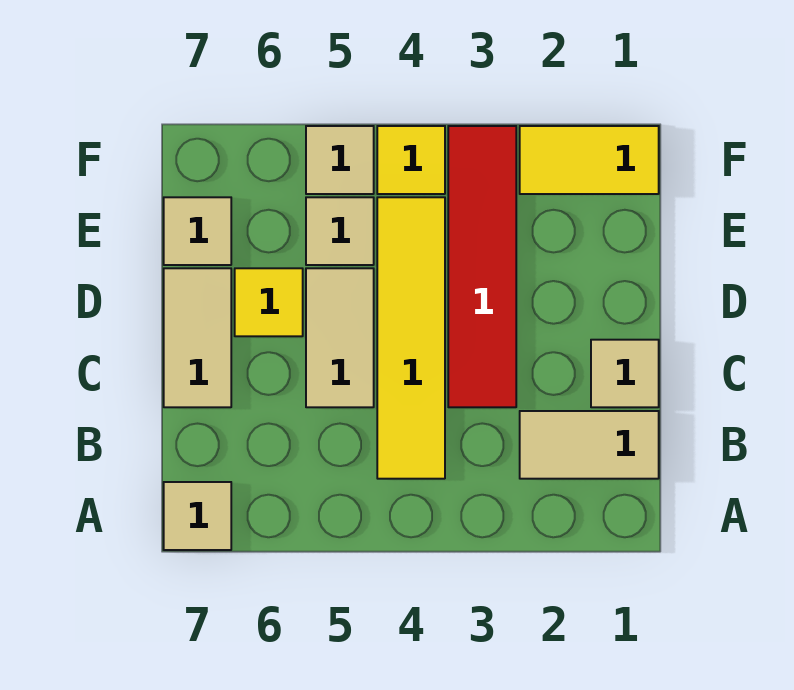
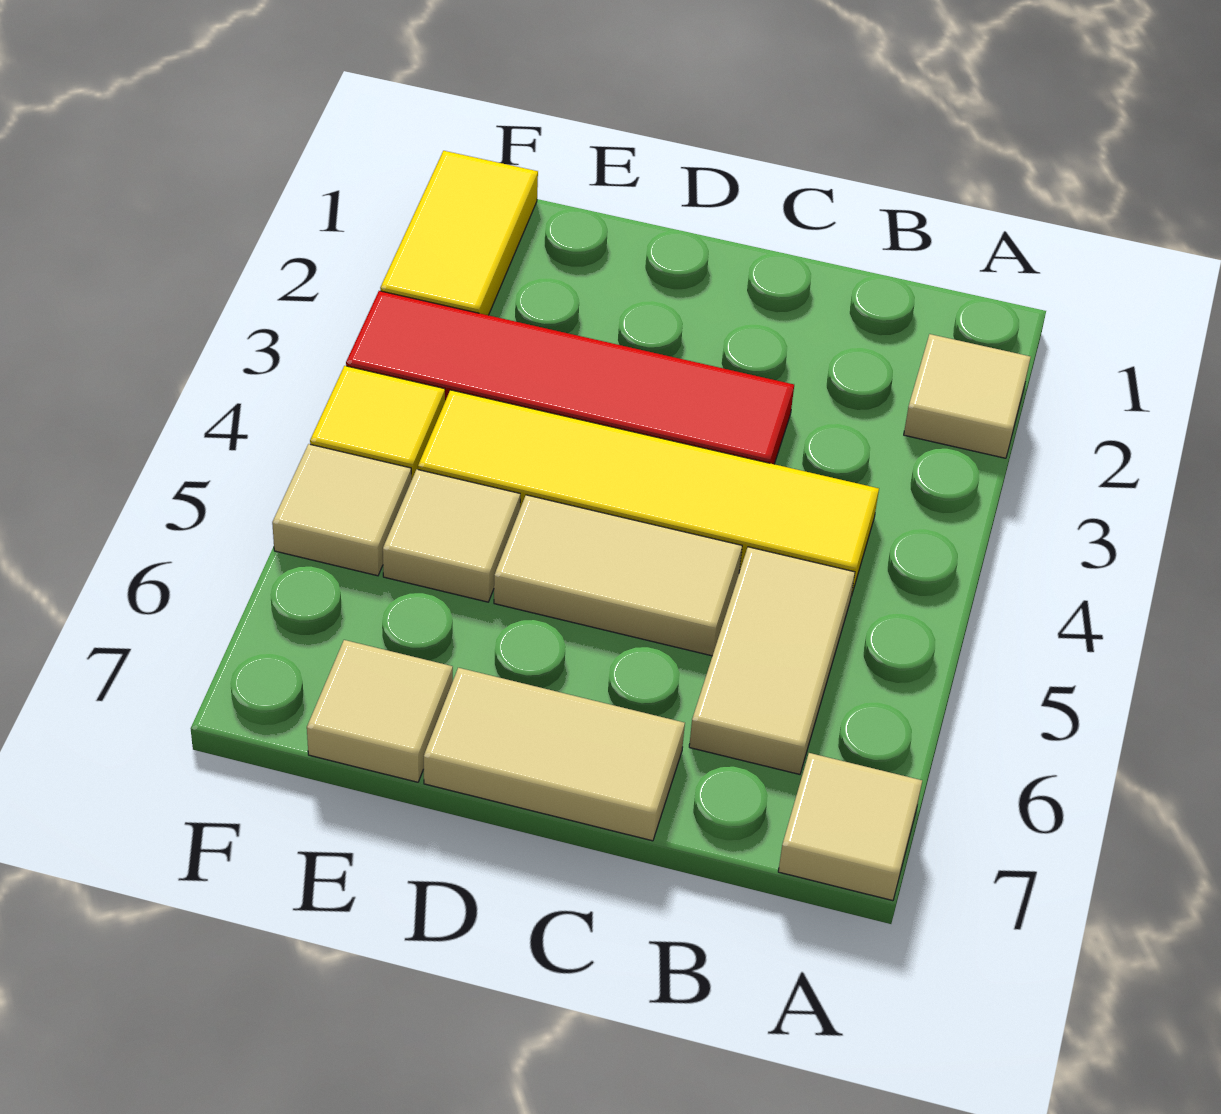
tan 1x2 tile [520,411,659,479] -> tan 1x2 tile moved to [689,547,855,774]
tan 1x1 tile [591,340,659,407] -> tan 1x1 tile moved to [904,334,1031,458]
yellow 1x1 tile [235,268,303,336] -> none

